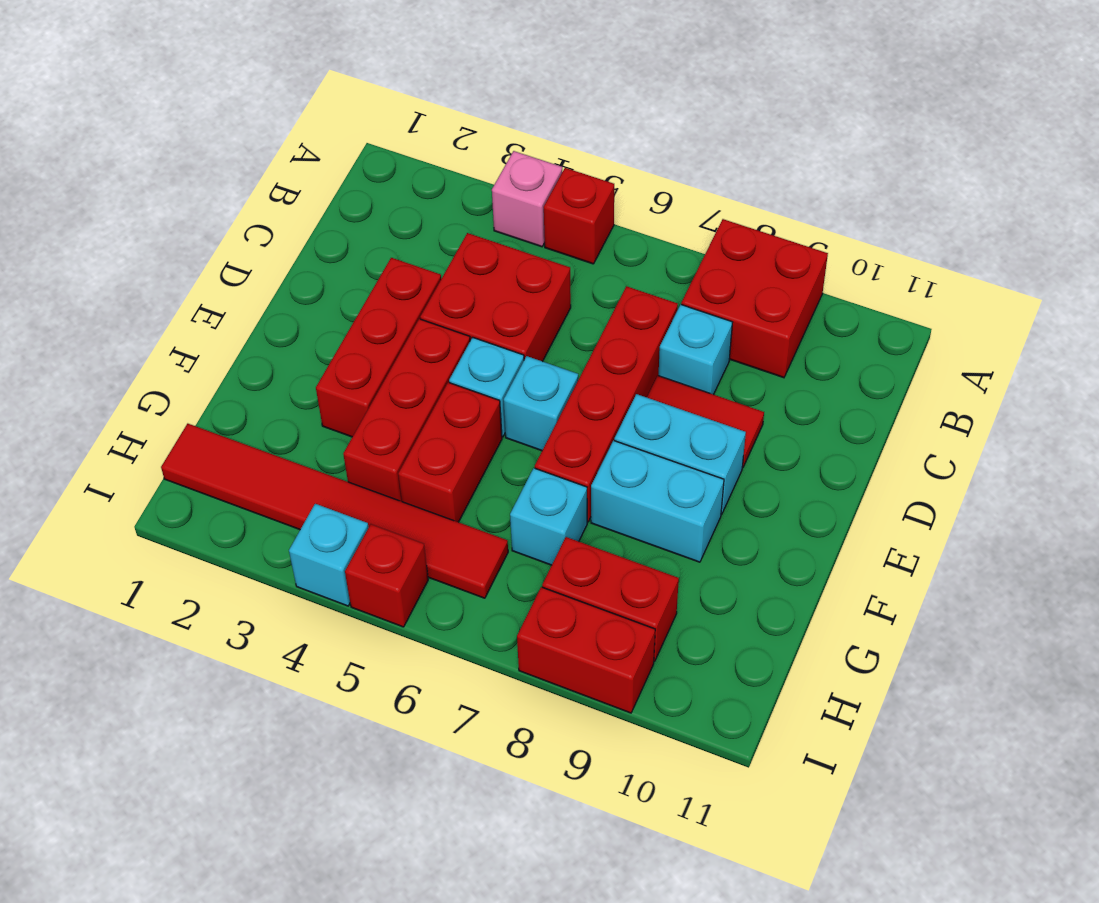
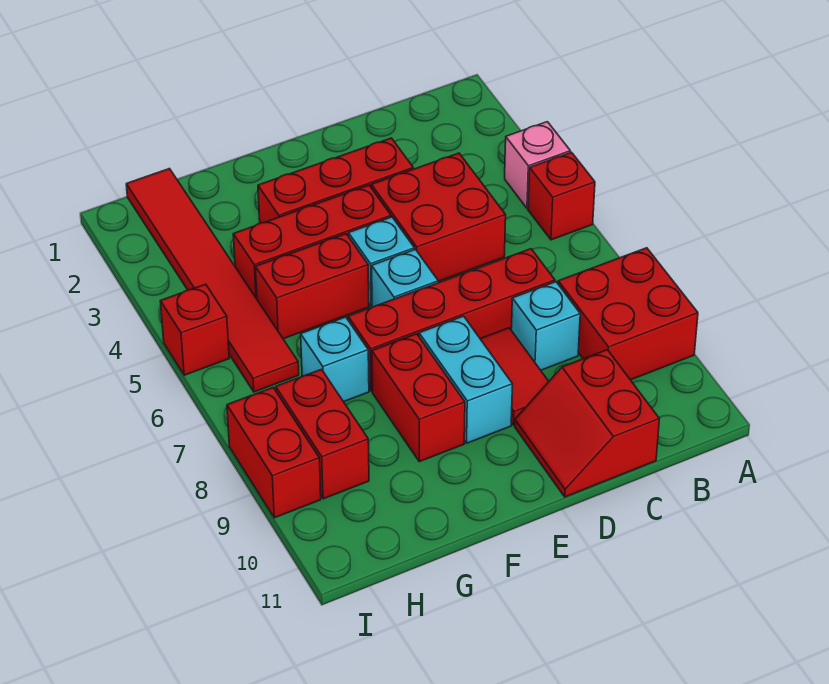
none -> red 2x2 slope [515,350,659,497]
cyan 1x2 brick [591,441,724,562] -> red 1x2 brick [372,334,465,462]
cyan 1x1 brick [289,504,369,606] -> none

